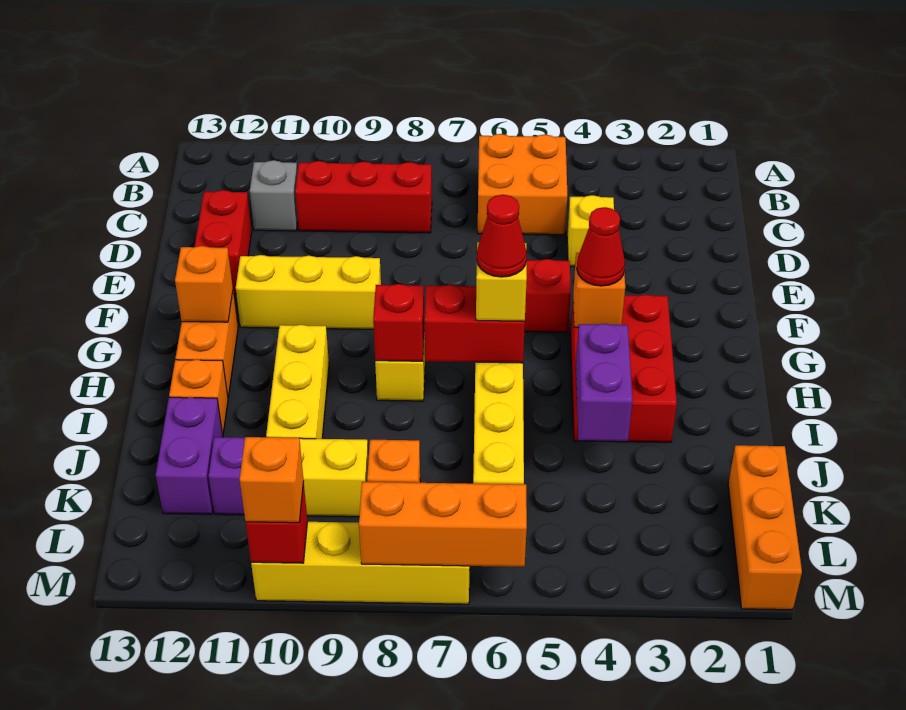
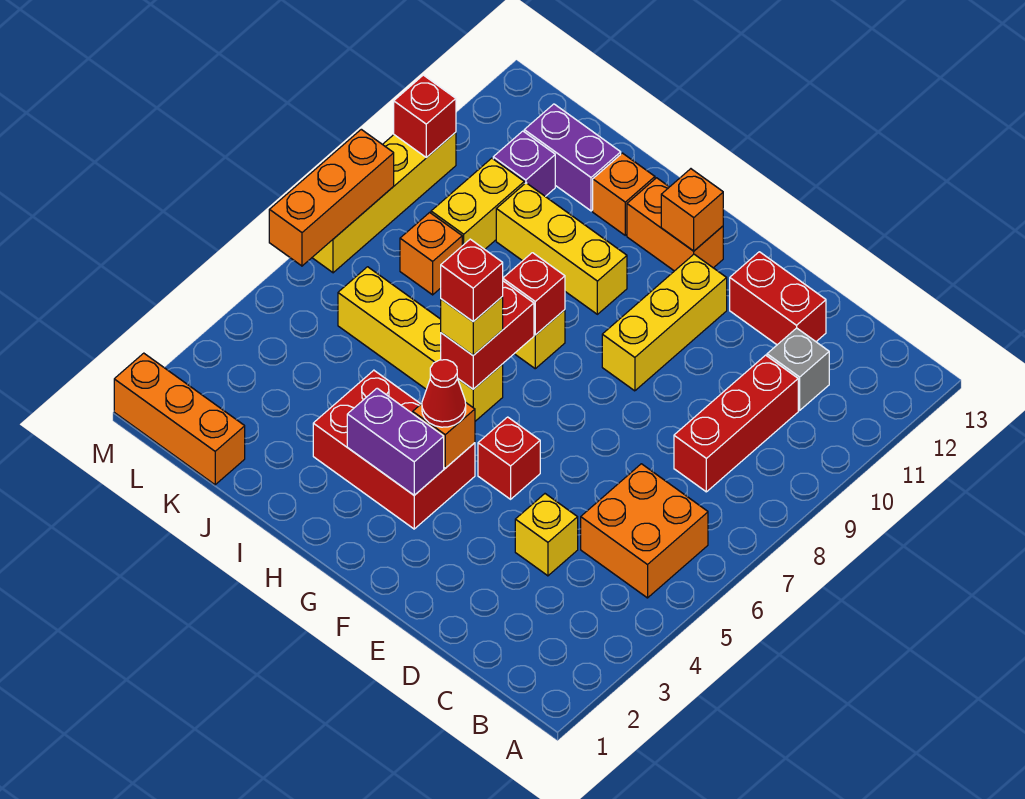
red 1x1 cone [477,195,527,277] -> red 1x1 brick [441,239,503,322]
purple 1x2 brick [576,324,632,441] -> purple 1x2 brick moved to [347,388,444,495]
orange 1x1 brick [240,437,304,523] -> none

